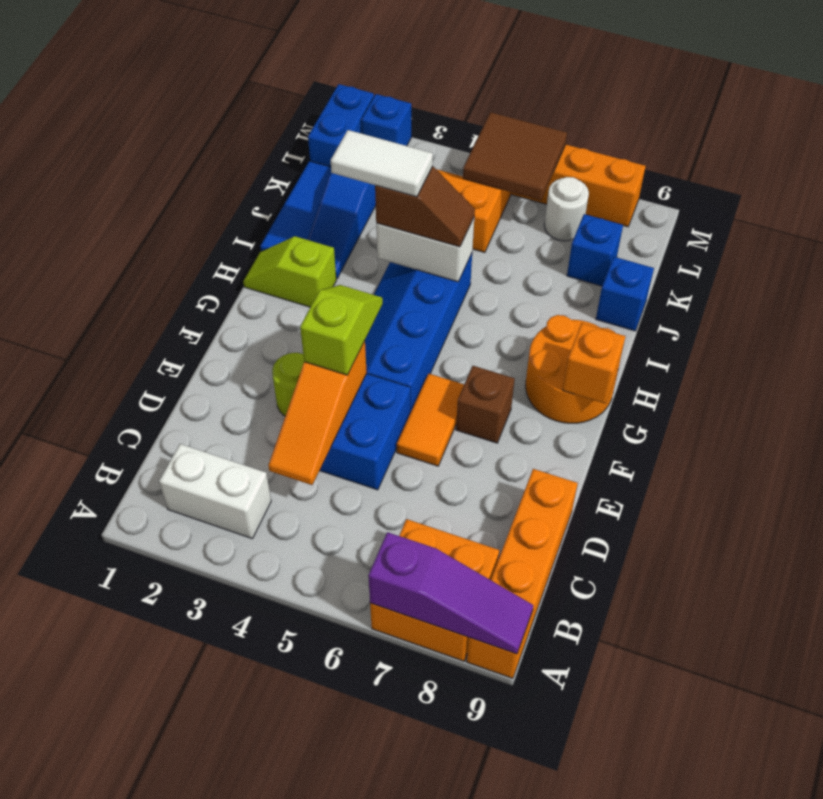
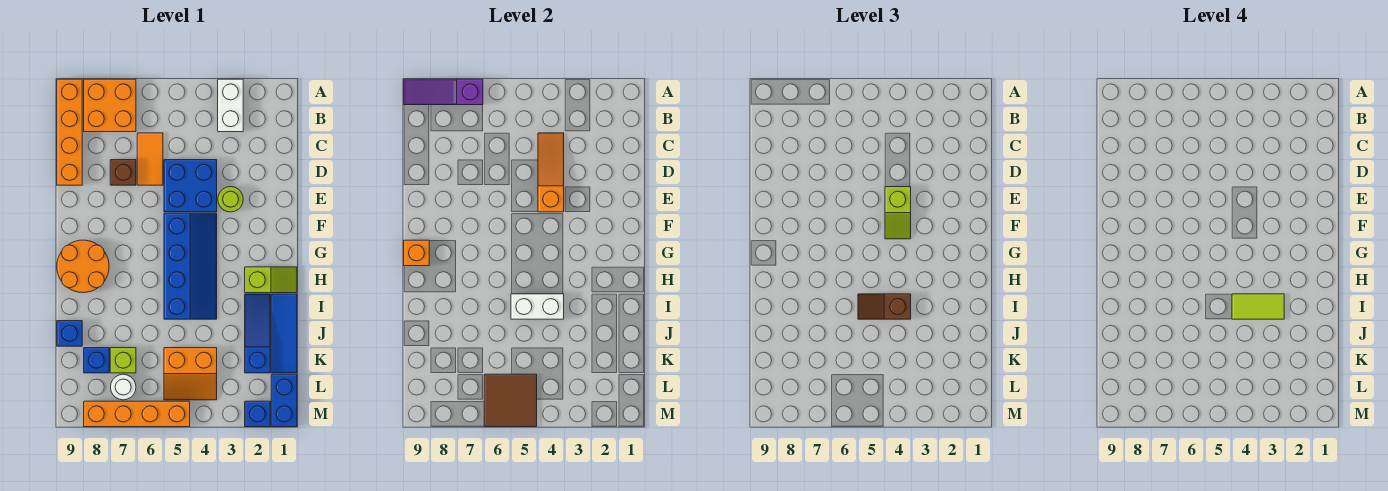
white 1x2 brick [159,444,271,538] -> white 1x2 brick turned to [218,79,243,132]
orange 1x2 tile [397,374,464,466] -> orange 1x2 tile moved to [137,133,163,185]
brown 1x1 brick [456,366,515,443] -> brown 1x1 brick moved to [110,160,136,185]
white 1x2 tile [331,130,433,197] -> lime 1x2 tile [1232,294,1284,319]
none -> lime 1x1 brick [110,348,136,373]

